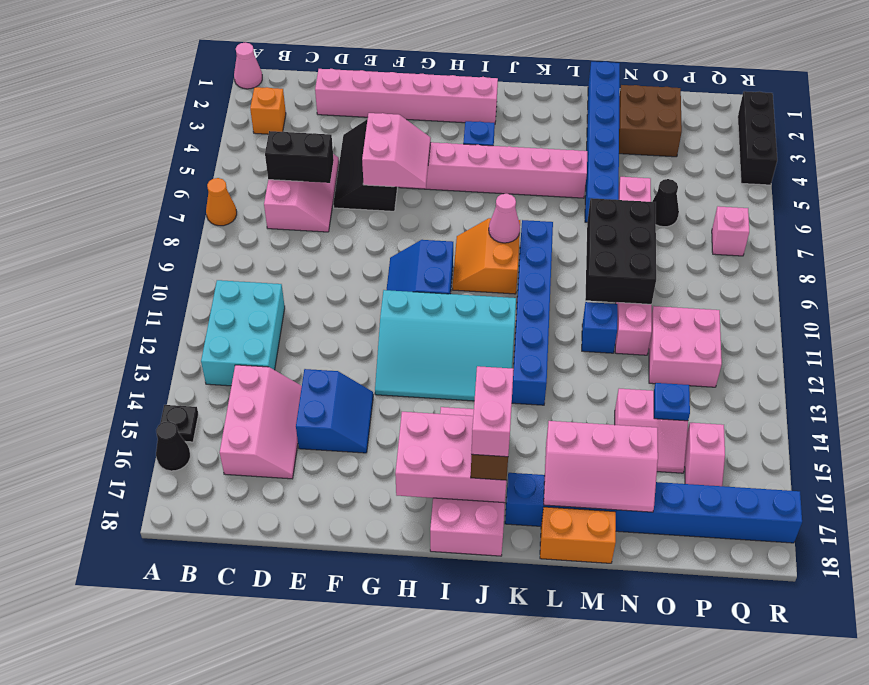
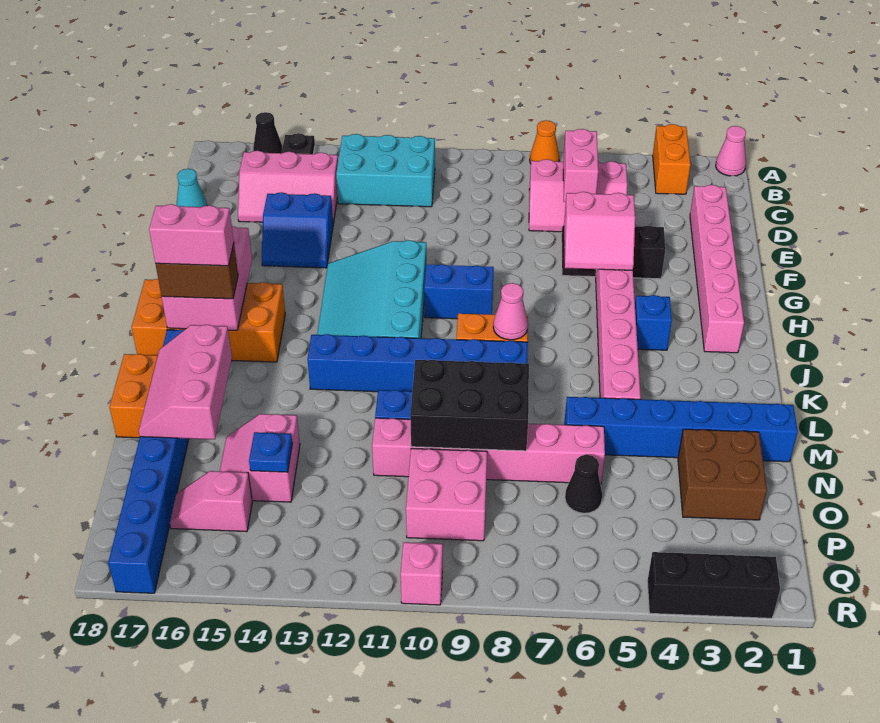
orange 1x1 brick [250,87,286,134] -> orange 1x2 brick [653,124,691,194]
black 1x2 brick [265,131,334,183] -> pink 1x2 brick [563,129,598,202]
none -> cyan 1x1 cone [176,169,207,207]
pink 2x4 brick [430,407,505,556] -> orange 2x4 brick [132,279,285,362]
pink 2x2 brick [649,306,722,387] -> pink 2x2 brick moved to [406,448,487,541]
pink 1x1 brick [712,206,749,256] -> pink 1x1 brick moved to [401,542,443,605]

